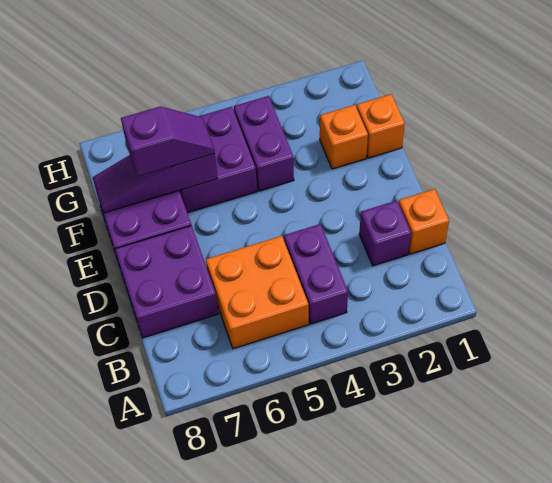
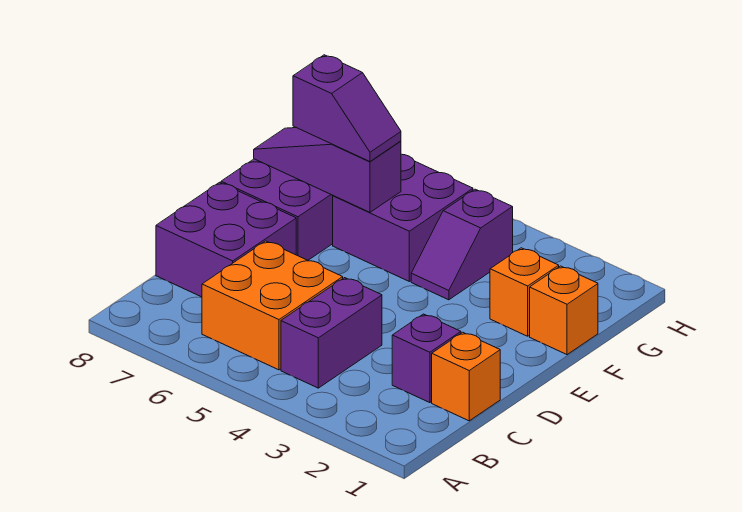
purple 1x2 brick [234,96,294,191] -> purple 1x2 slope [411,189,513,300]

